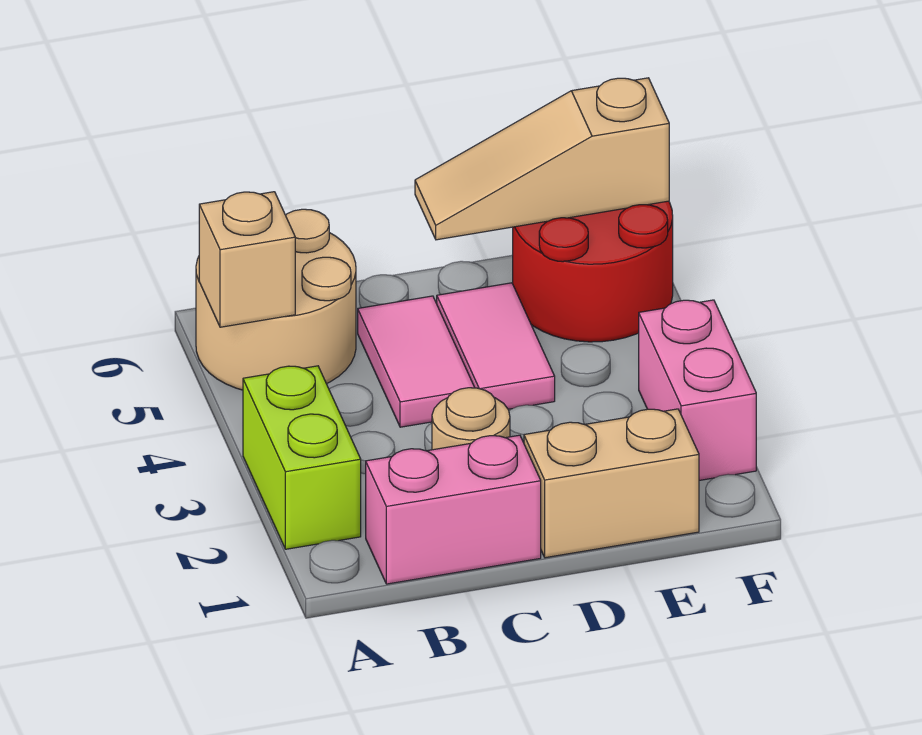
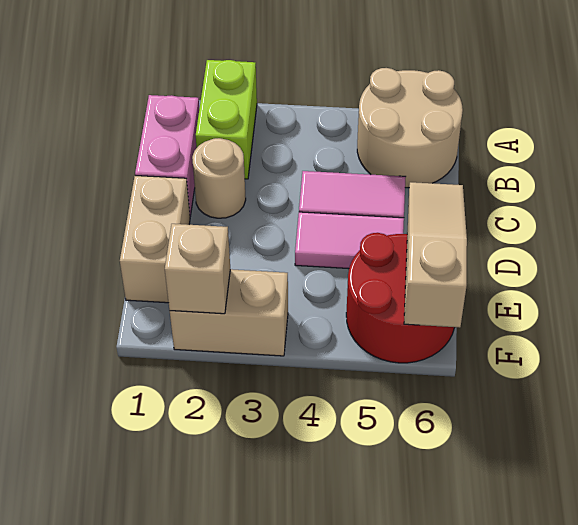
lime 1x2 brick [243,366,361,549] -> lime 1x2 brick turned to [196,60,257,179]
tan 1x1 brick [199,192,295,327] -> tan 1x1 brick moved to [165,224,230,314]
pink 1x2 brick [639,300,756,480] -> tan 1x2 brick [170,269,288,356]

